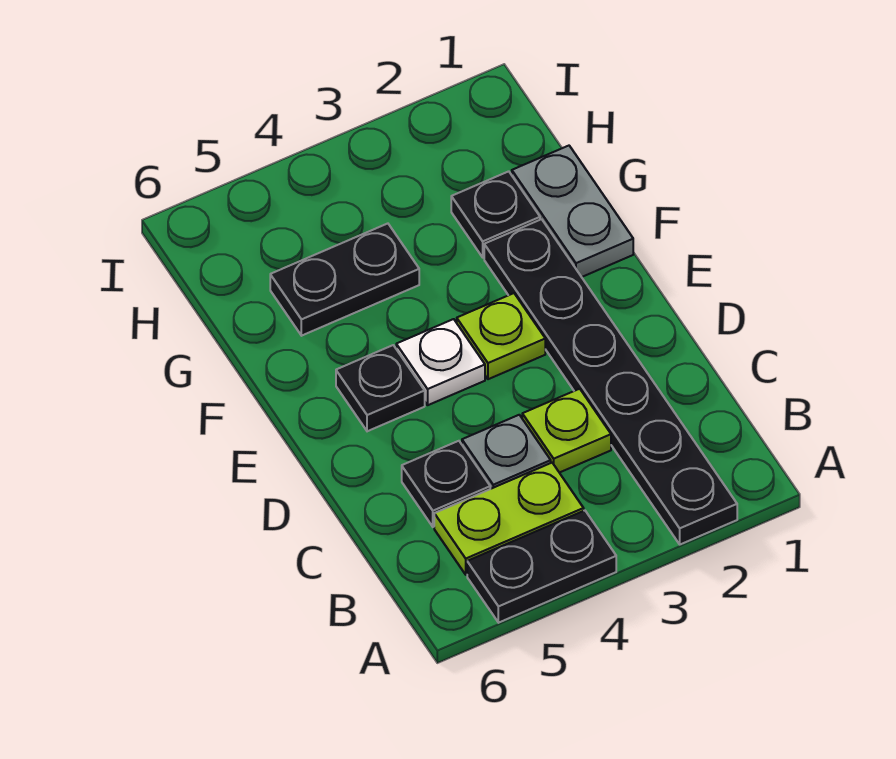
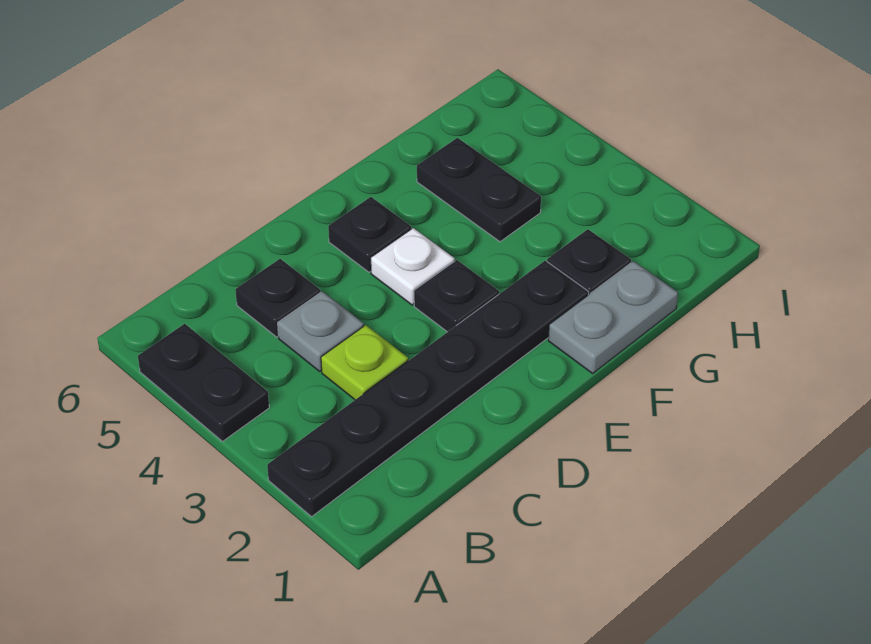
lime 1x2 plate [434,463,584,575] -> none
lime 1x1 plate [457,293,545,379] -> black 1x1 plate [414,260,499,332]

